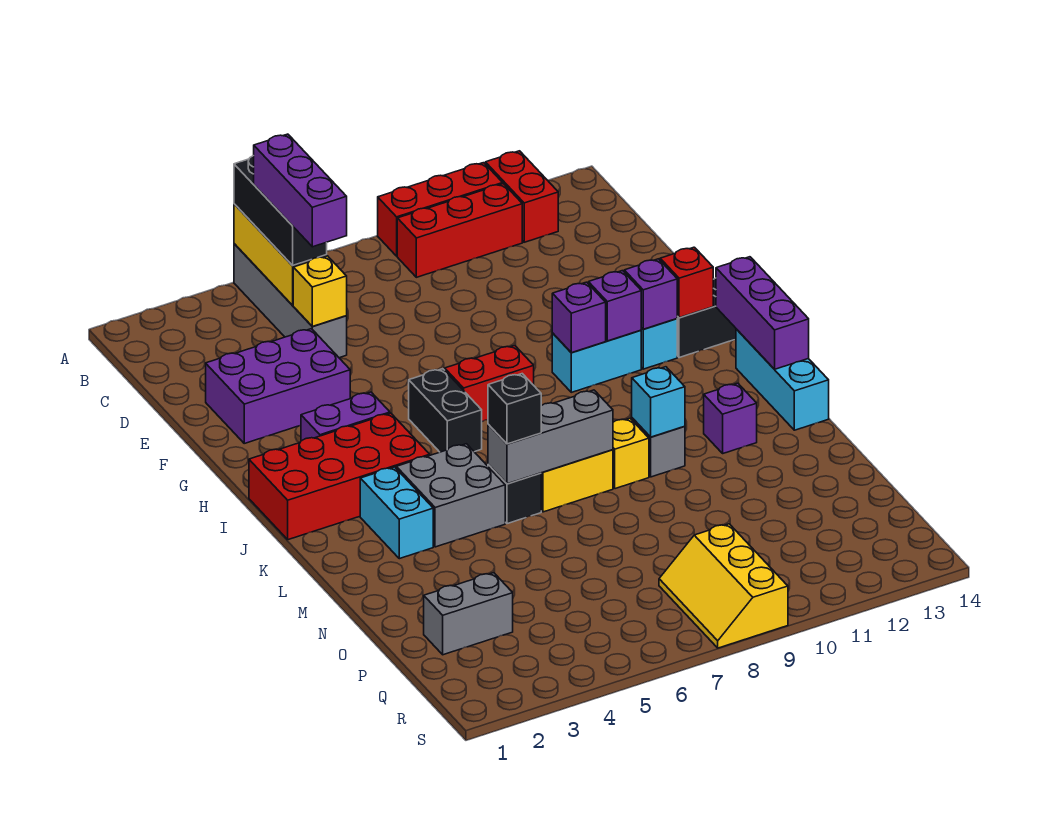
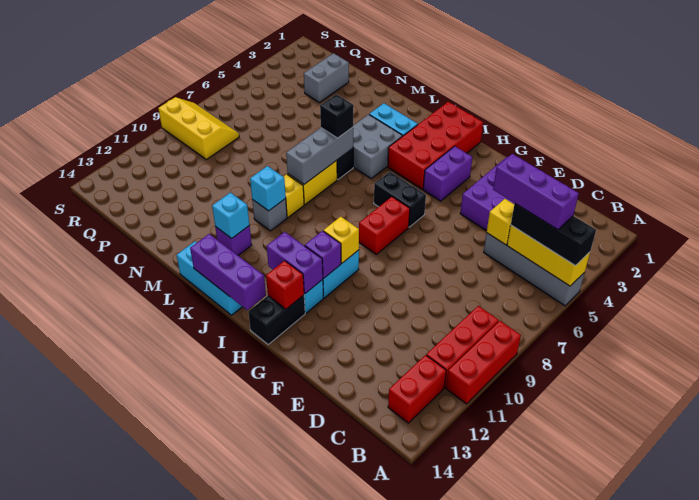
red 1x2 brick [485,151,558,242] -> red 1x2 brick turned to [388,355,446,423]
purple 1x1 brick [552,282,606,353] -> yellow 1x1 brick [323,217,359,263]
purple 1x1 brick [624,259,677,329] -> purple 1x2 brick [267,232,323,293]
none -> cyan 1x1 brick [212,193,249,238]

